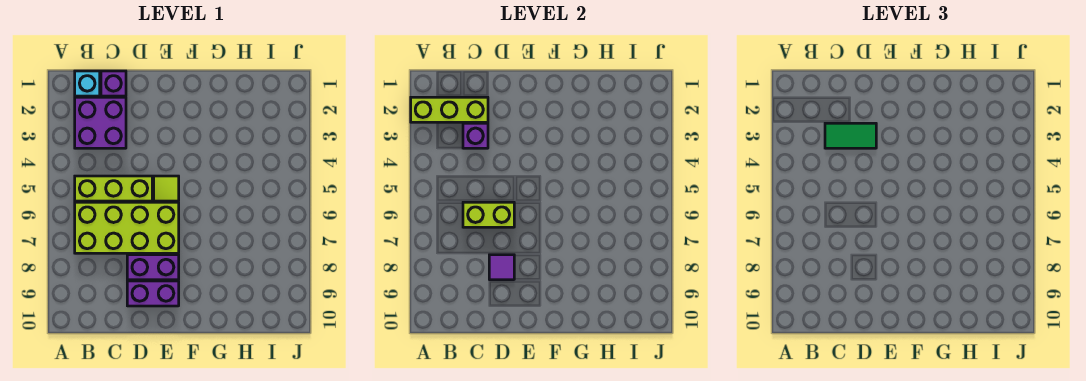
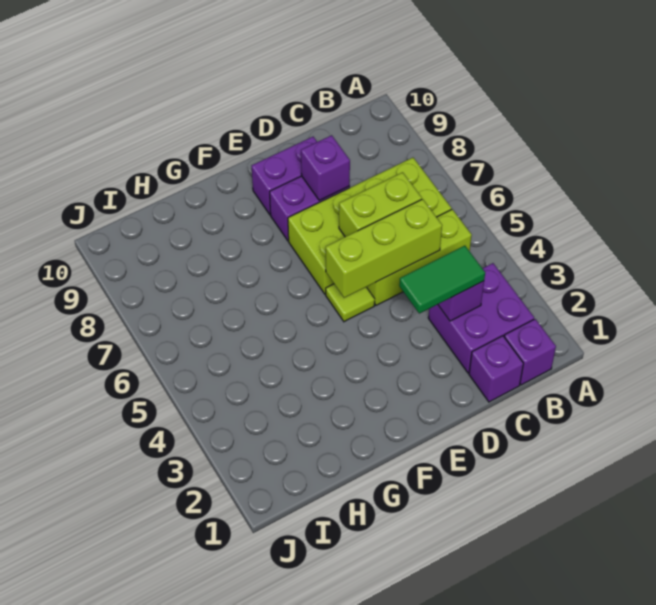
lime 1x3 brick [411,97,488,122] -> lime 1x3 brick moved to [326,199,442,298]
cyan 1x1 brick [75,71,100,96] -> purple 1x1 brick [504,319,556,385]
purple 1x1 tile [489,255,514,280] -> purple 1x1 brick [301,135,350,200]

